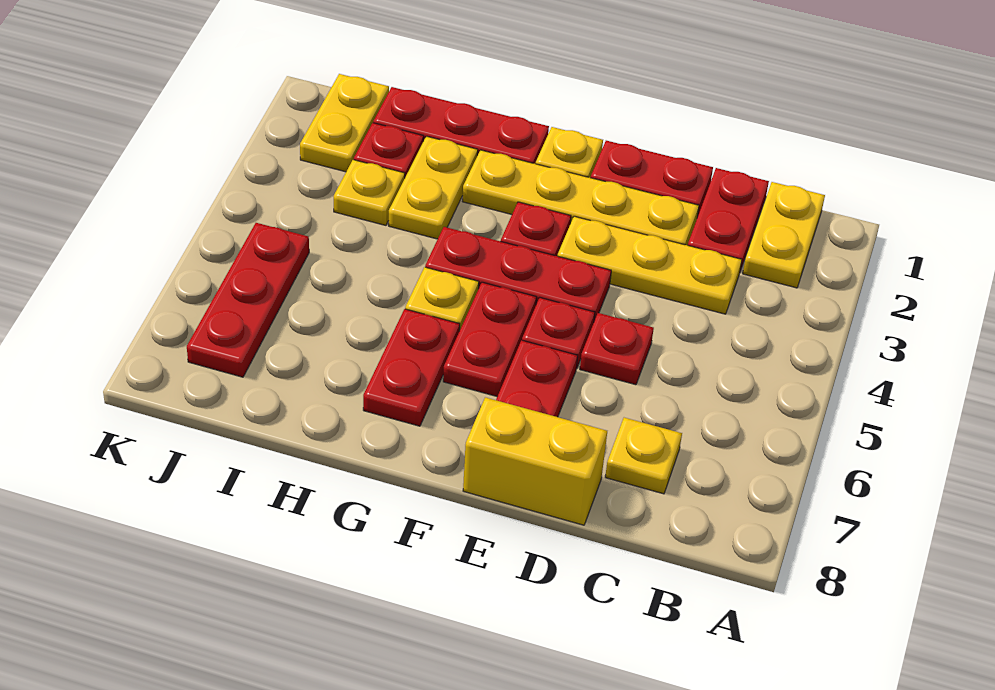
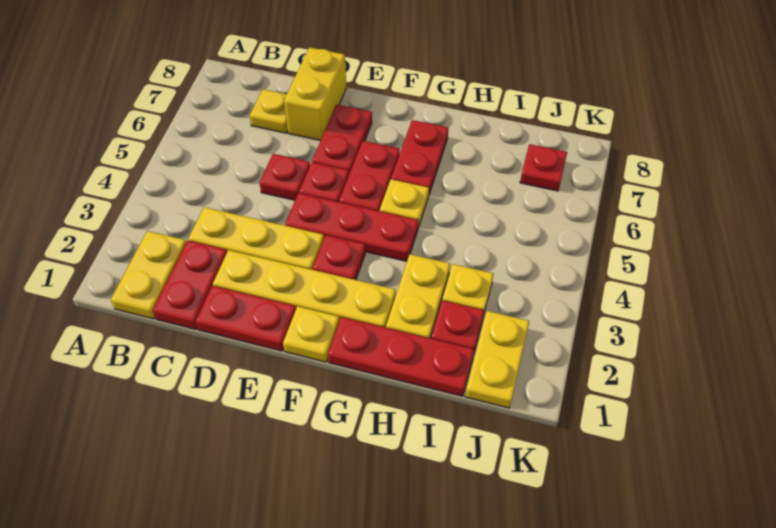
yellow 1x2 brick [463,397,607,525] -> yellow 1x2 brick turned to [284,47,346,141]
red 1x3 plate [187,223,309,377] -> red 1x1 plate [520,144,567,191]

